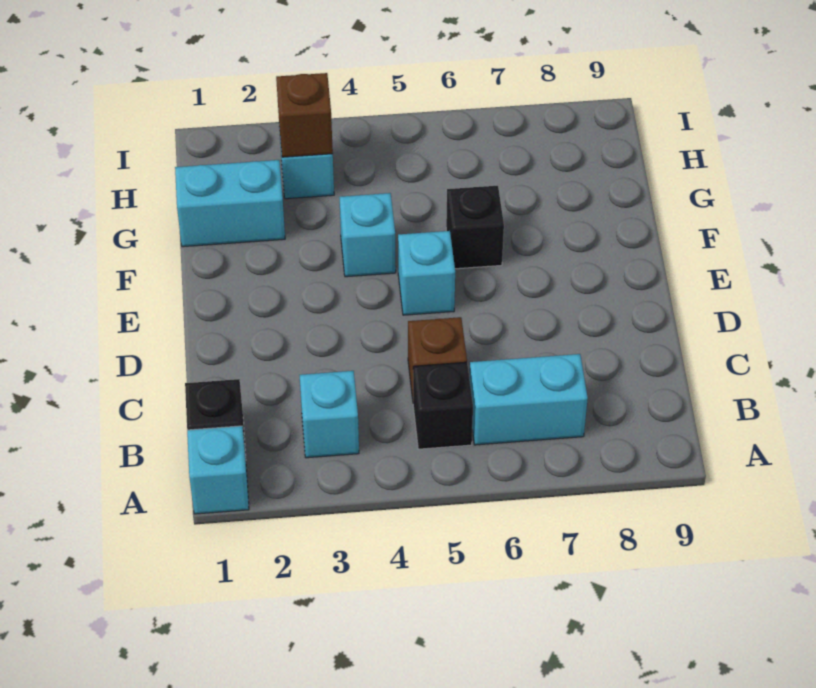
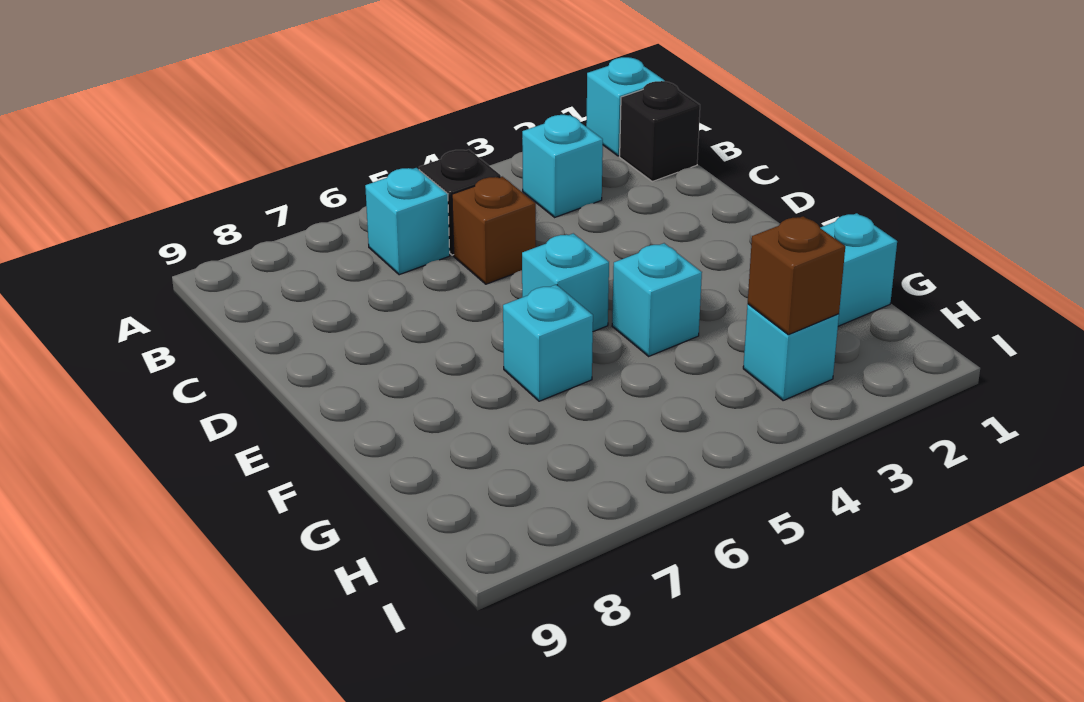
cyan 1x2 brick [470,354,588,445] -> cyan 1x1 brick [365,168,450,275]
black 1x1 brick [446,186,504,269] -> cyan 1x1 brick [503,285,593,401]

